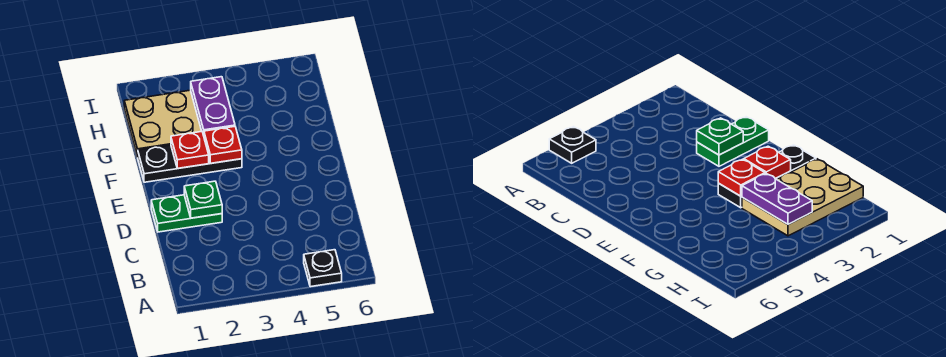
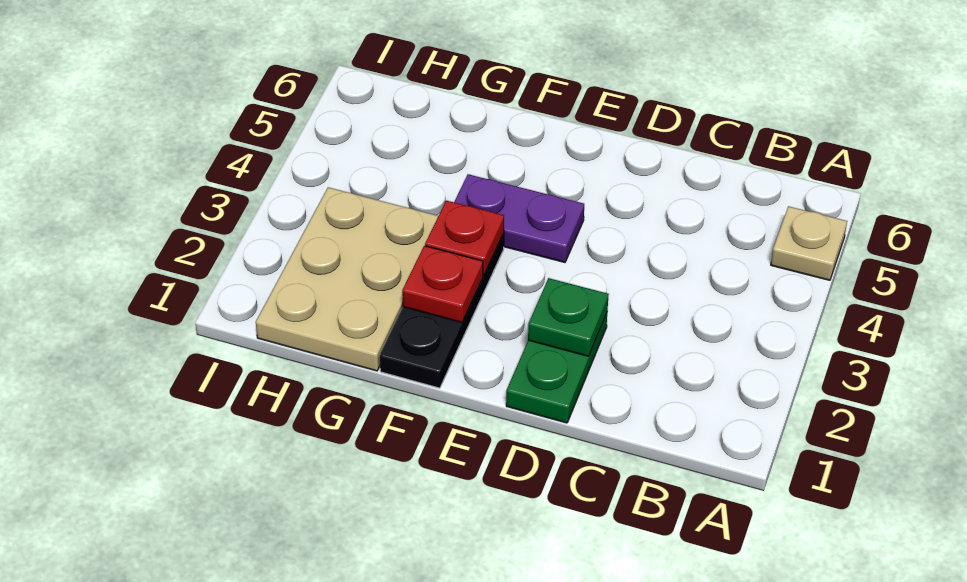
black 1x1 plate [304,250,342,287] -> tan 1x1 plate [771,206,847,280]
purple 1x2 plate [191,77,235,135] -> purple 1x2 plate moved to [454,174,584,262]

